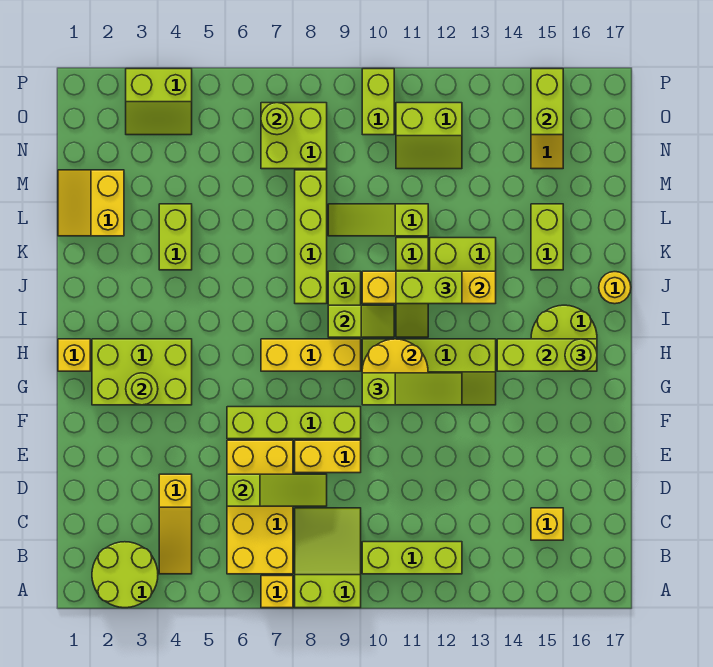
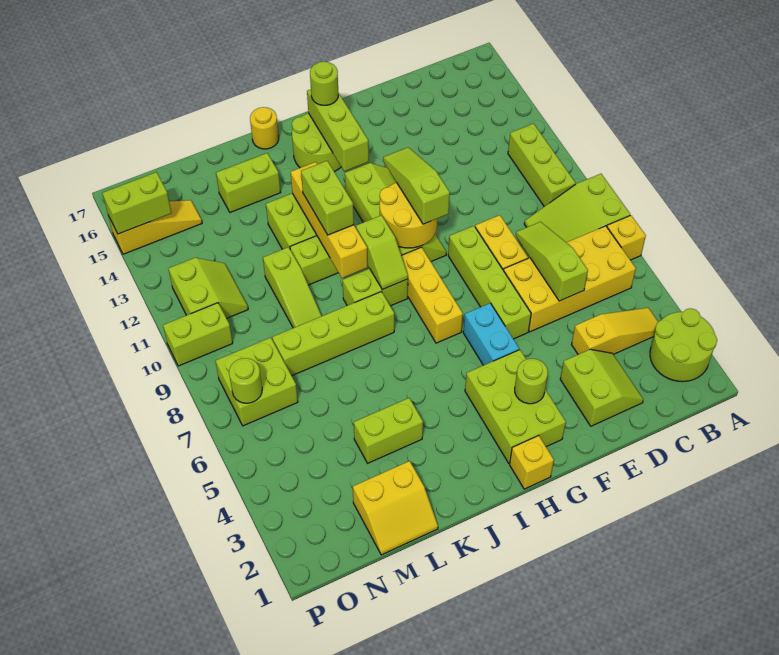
yellow 1x1 brick [531,508,563,540] -> none
none -> cyan 1x2 brick [463,303,519,365]
lime 1x2 slope [328,305,394,337] -> lime 1x2 slope turned to [356,215,408,290]
lime 2x2 slope [126,69,192,135] -> lime 2x2 slope moved to [560,349,643,426]

